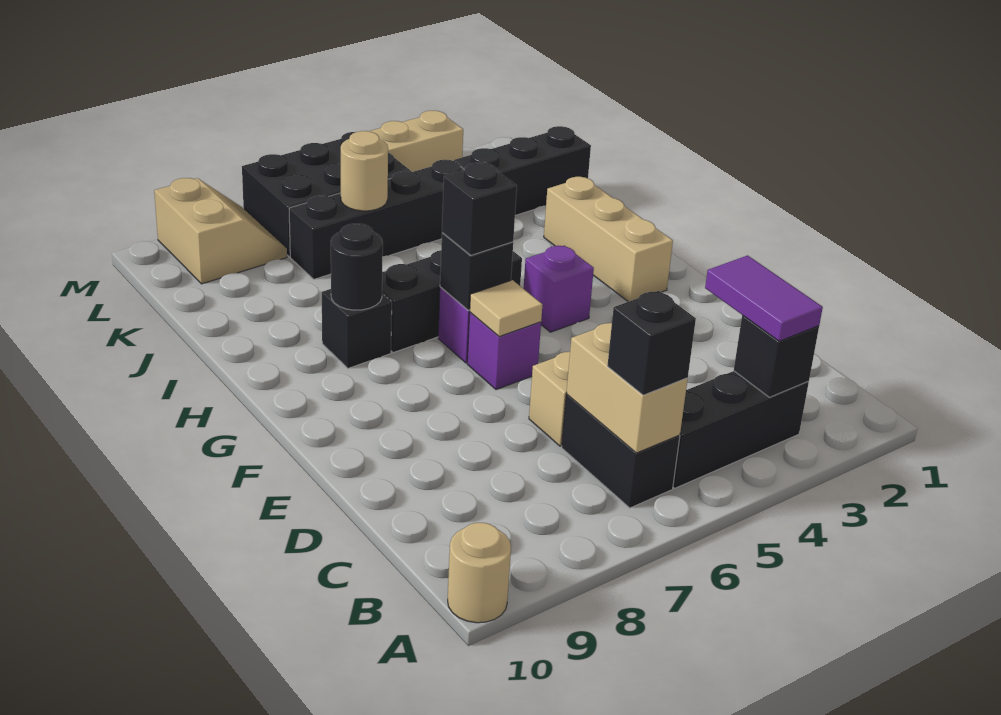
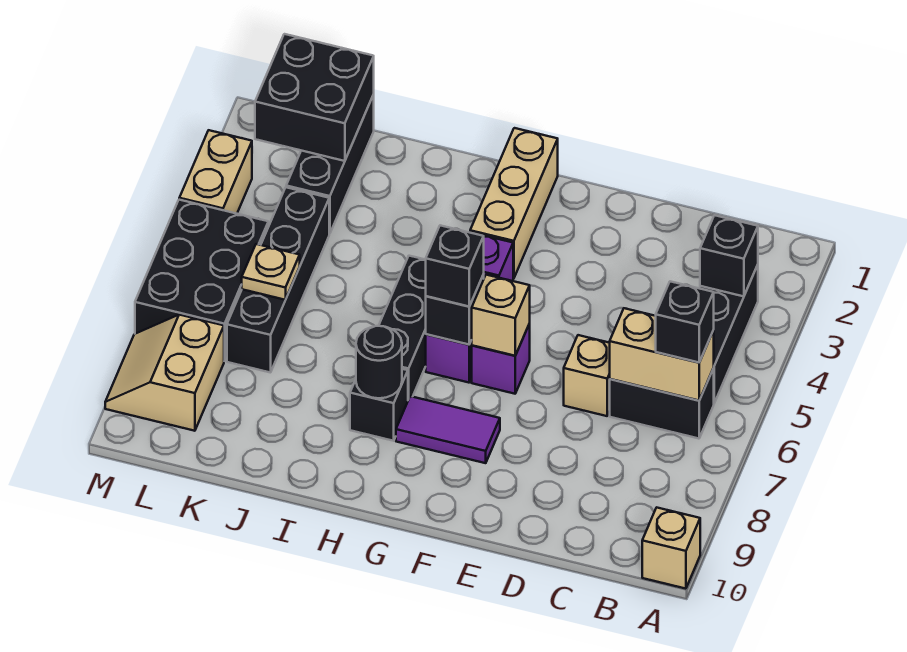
tan 1x1 round brick [448,523,511,623] -> tan 1x1 brick [642,508,700,589]
purple 1x2 tile [705,255,823,341] -> purple 1x2 tile moved to [396,396,500,463]
tan 1x1 tile [470,280,543,337] -> tan 1x1 brick [471,275,530,356]
tan 1x3 brick [544,177,673,302] -> tan 1x3 brick turned to [470,128,558,279]
none -> black 2x2 brick [255,34,374,161]
tan 1x1 round brick [341,131,388,211] -> tan 1x1 plate [242,244,300,300]
tan 2x2 slope [154,178,287,284] -> tan 2x2 slope turned to [105,315,224,431]

